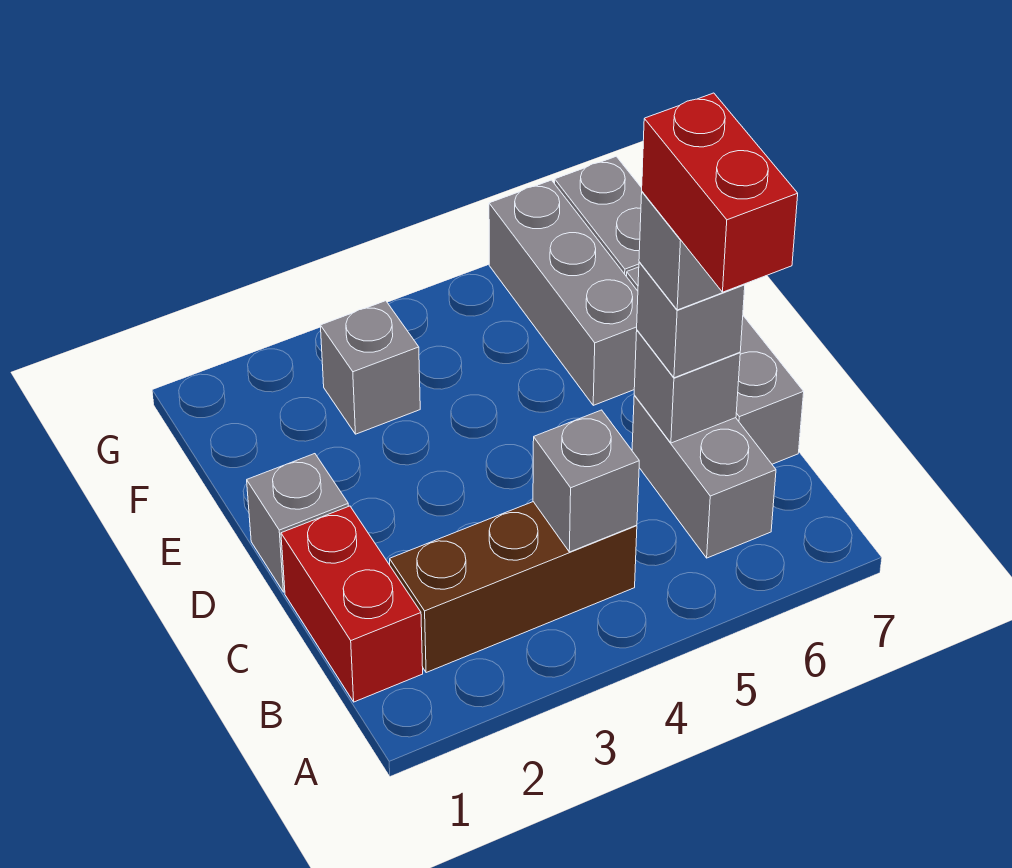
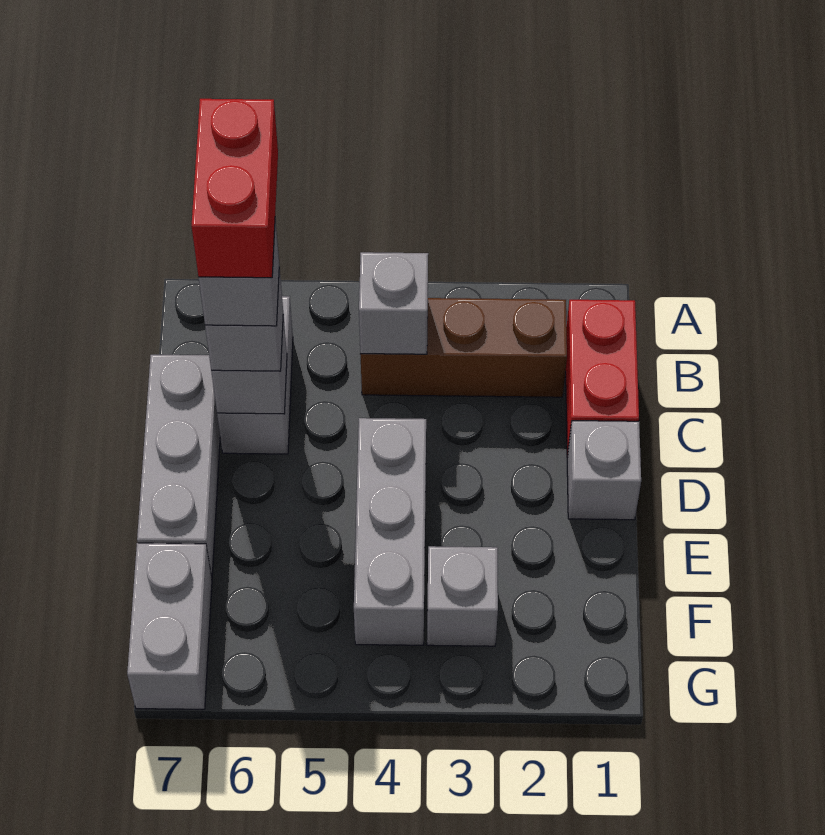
grey 1x3 brick [489,180,638,405] -> grey 1x3 brick moved to [354,418,426,645]

